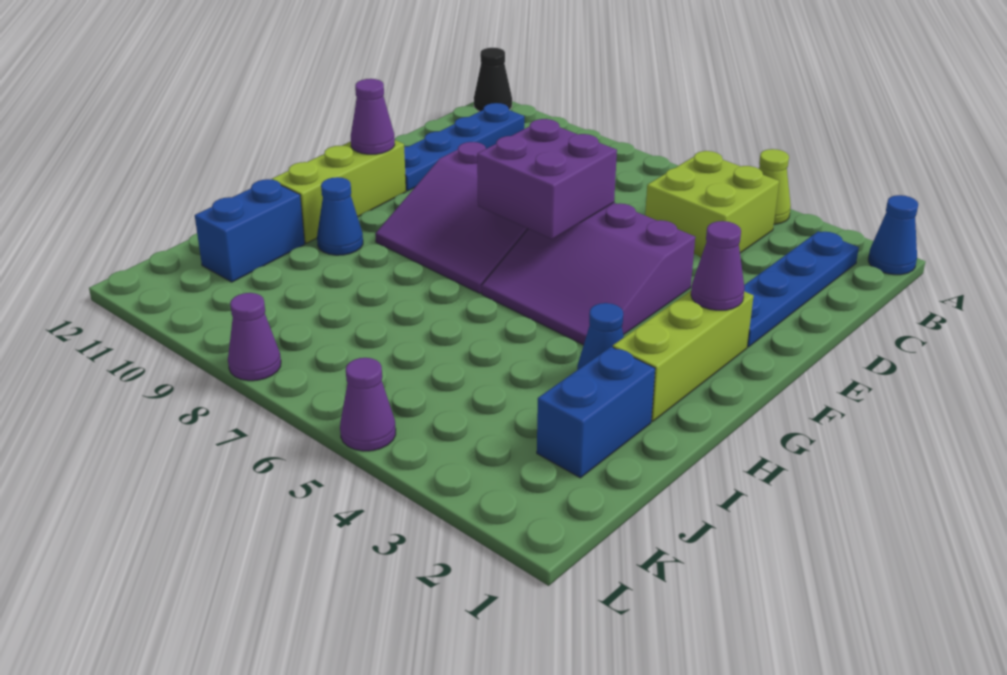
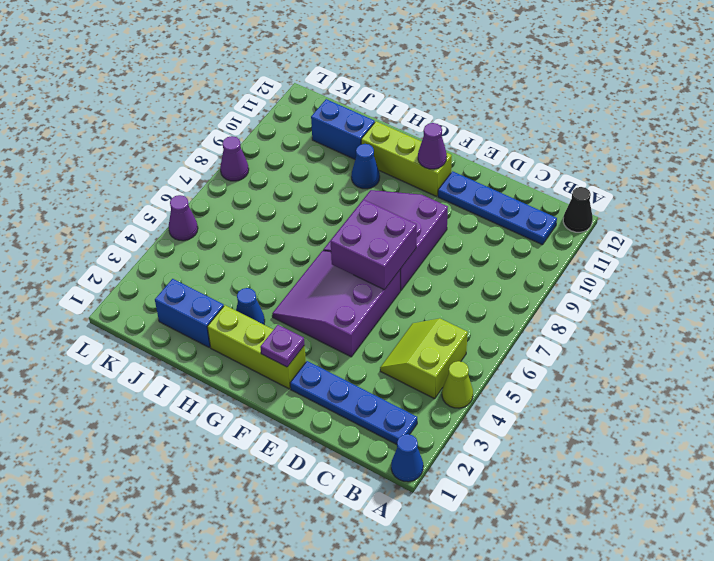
lime 2x2 brick [645,151,779,258] -> lime 2x2 slope [380,318,468,399]
purple 1x1 cone [691,221,744,310] -> purple 1x1 plate [260,325,305,367]

